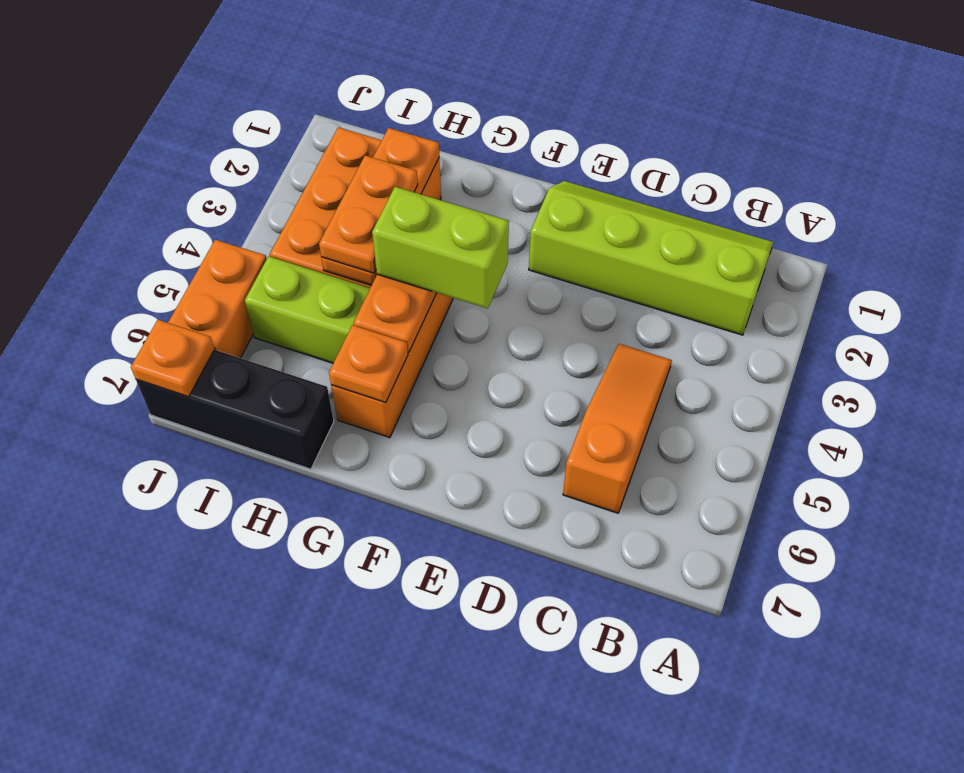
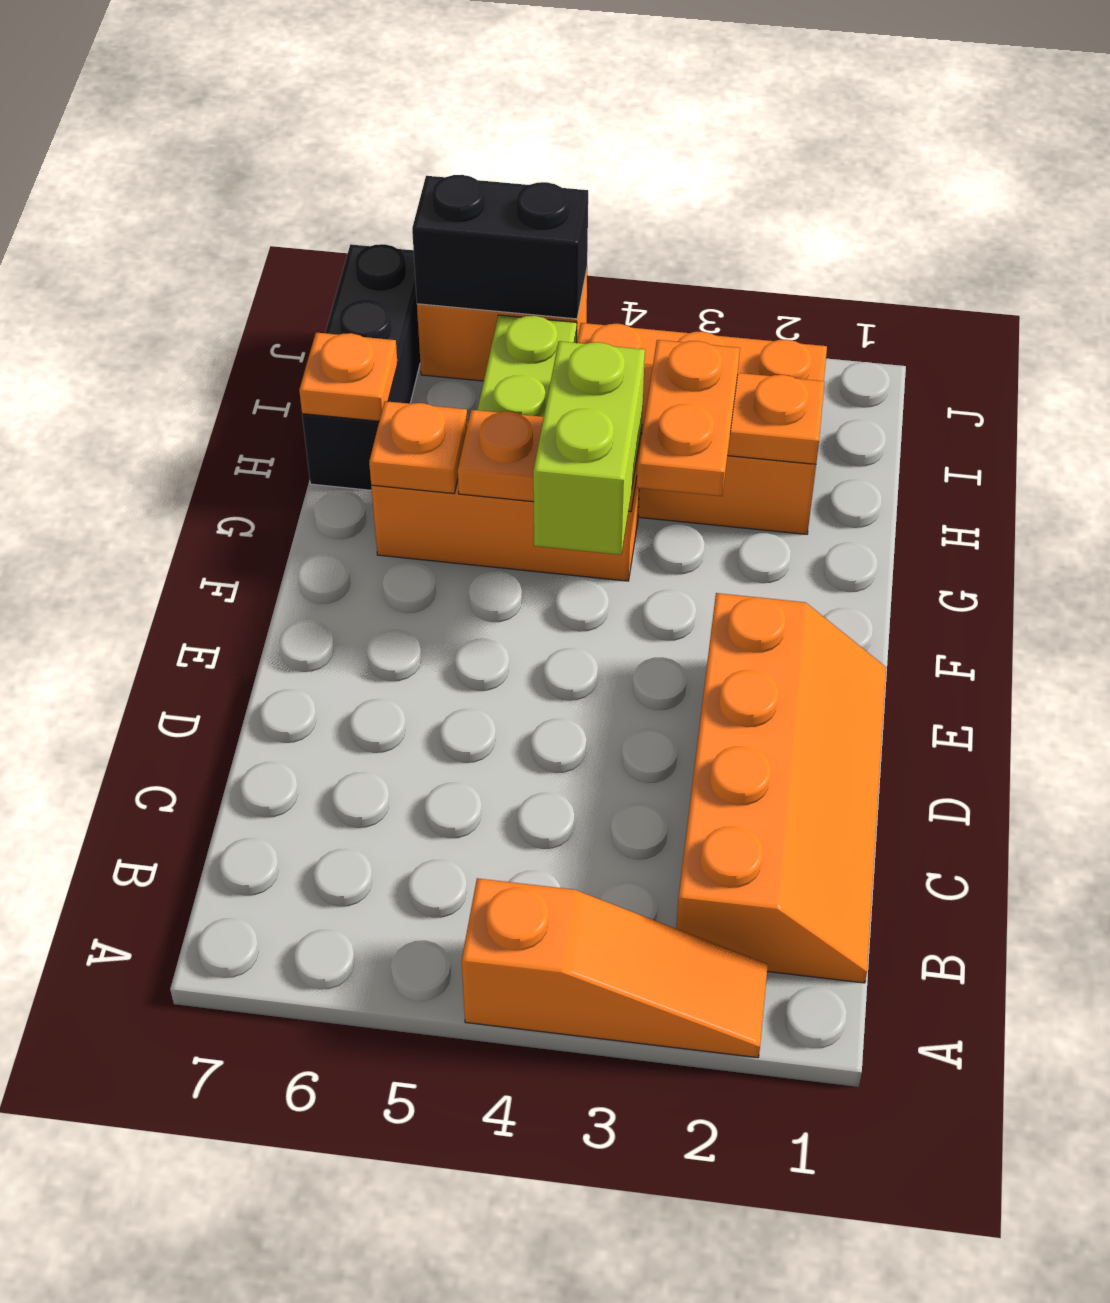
lime 2x4 slope [529,181,773,335] -> orange 2x4 slope [676,593,886,983]
orange 1x3 slope [563,344,672,513] -> orange 1x3 slope moved to [461,878,768,1058]
orange 1x2 plate [319,156,418,273] -> orange 1x2 plate turned to [637,340,740,496]
none -> black 1x2 brick [412,175,588,319]
orange 1x1 plate [131,320,215,397] -> orange 1x1 plate moved to [299,333,398,421]

